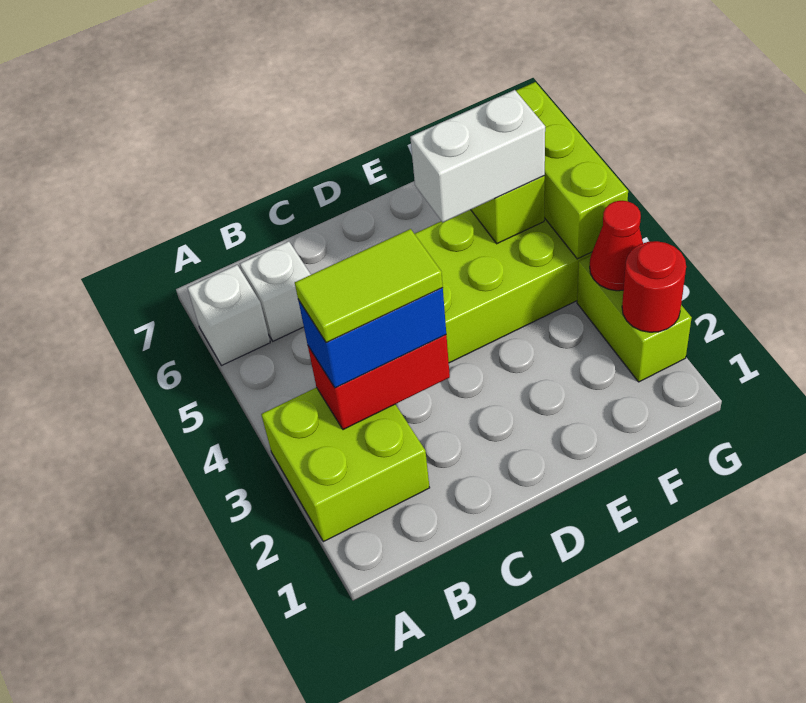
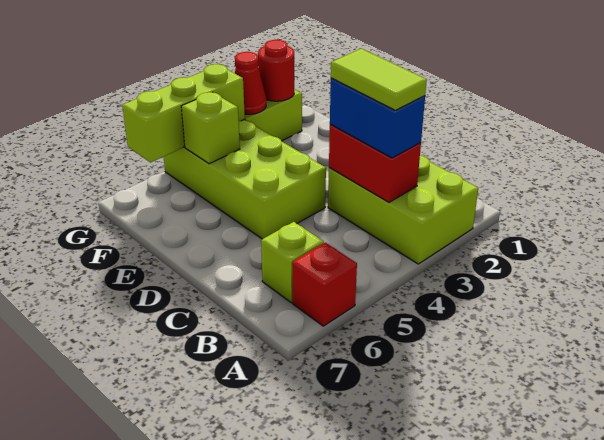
lime 2x2 brick [261,387,430,542] -> lime 2x3 brick [328,155,478,264]
white 1x1 brick [187,265,270,366] -> red 1x1 brick [292,243,357,326]
white 1x1 brick [240,241,311,341] -> lime 1x1 brick [261,222,324,303]
white 1x2 brick [410,90,545,222] -> none

